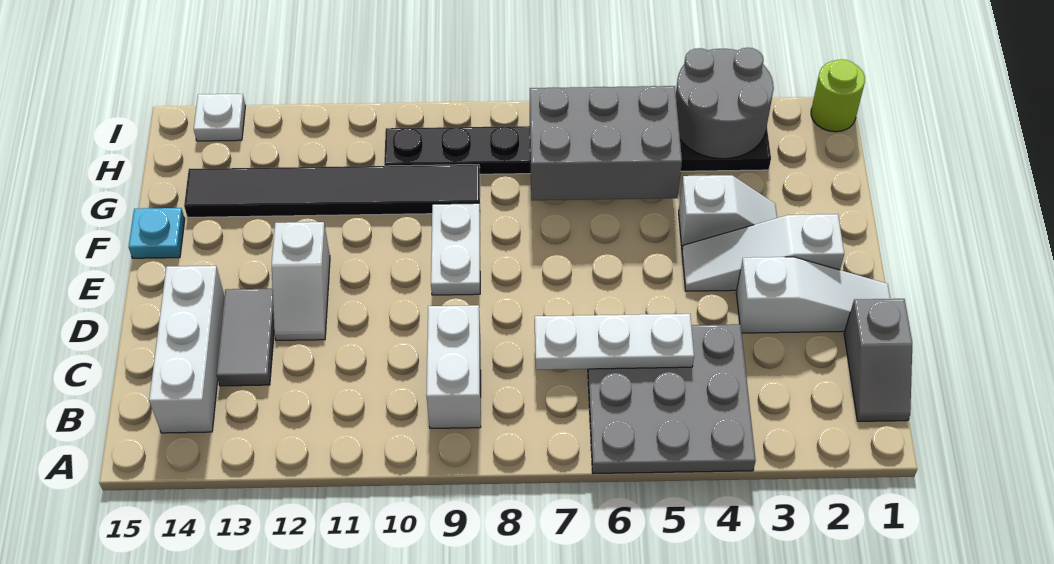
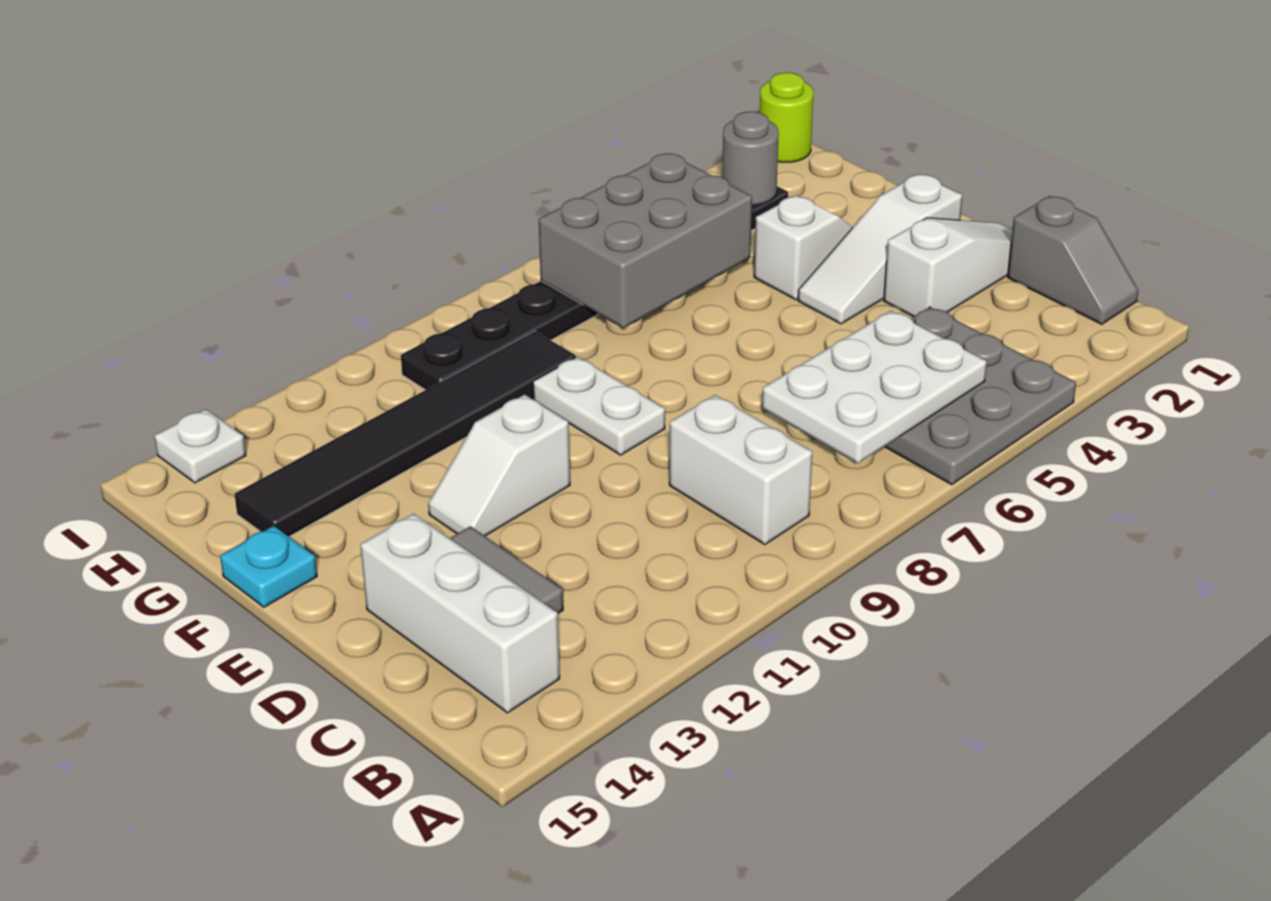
white 1x3 plate [535,314,694,370] -> white 2x3 plate [762,311,987,463]
white 1x2 slope [272,222,330,340] -> white 1x2 slope turned to [428,395,570,536]
grey 2x2 round brick [676,48,774,159] -> grey 1x1 round brick [722,112,779,205]

